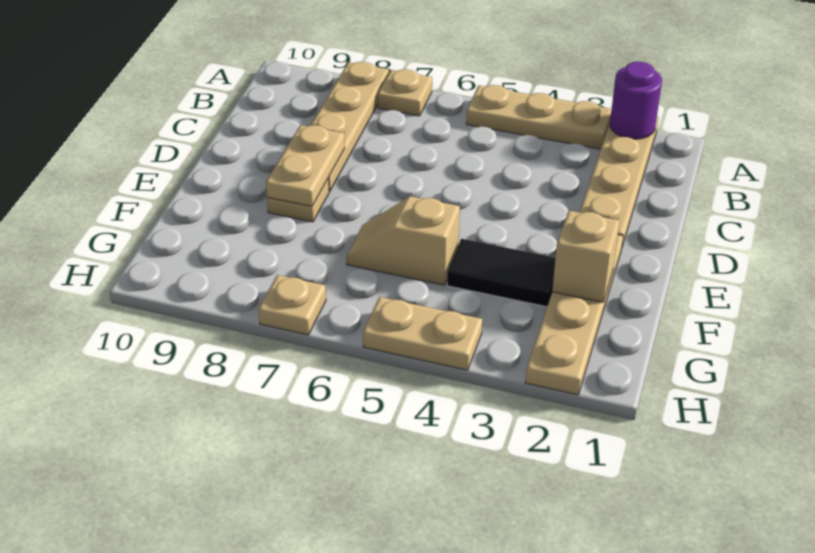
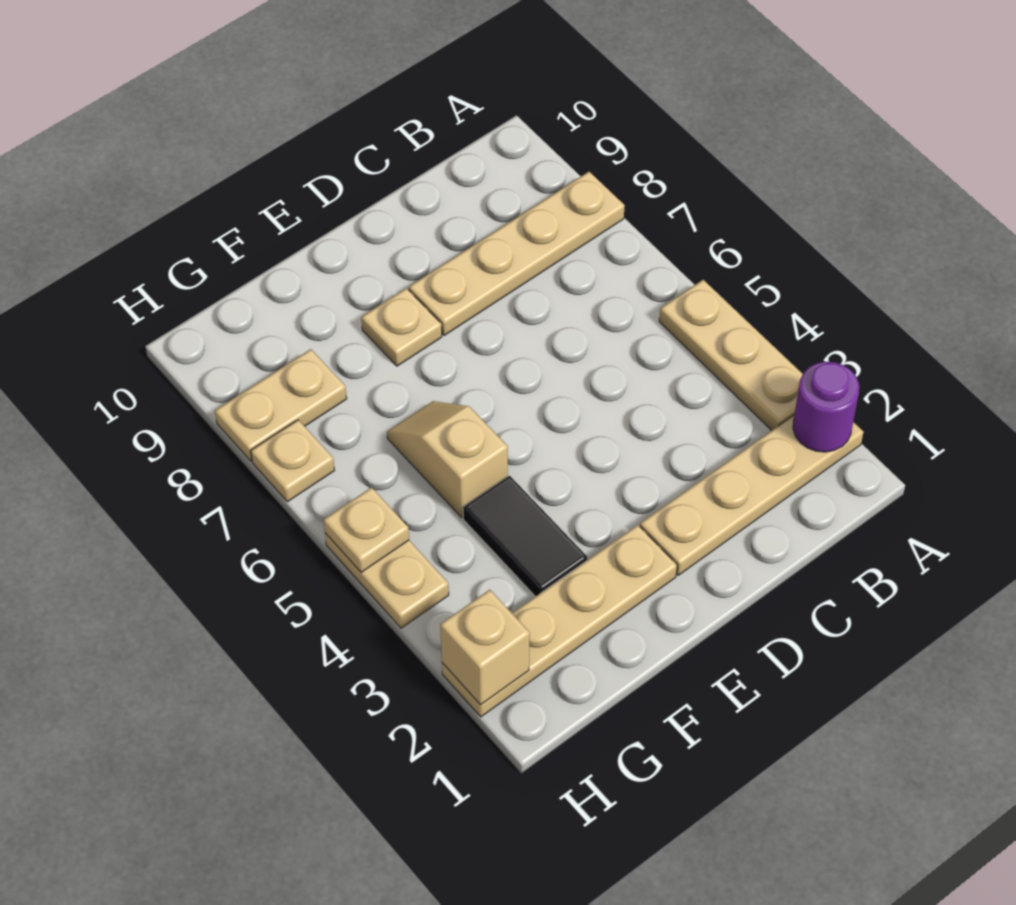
tan 1x1 plate [378,69,432,116] -> tan 1x1 plate moved to [324,487,409,572]
tan 1x2 plate [266,125,345,206] -> tan 1x2 plate moved to [215,349,347,461]
tan 1x1 brick [552,210,620,302] -> tan 1x1 brick moved to [440,590,530,705]

